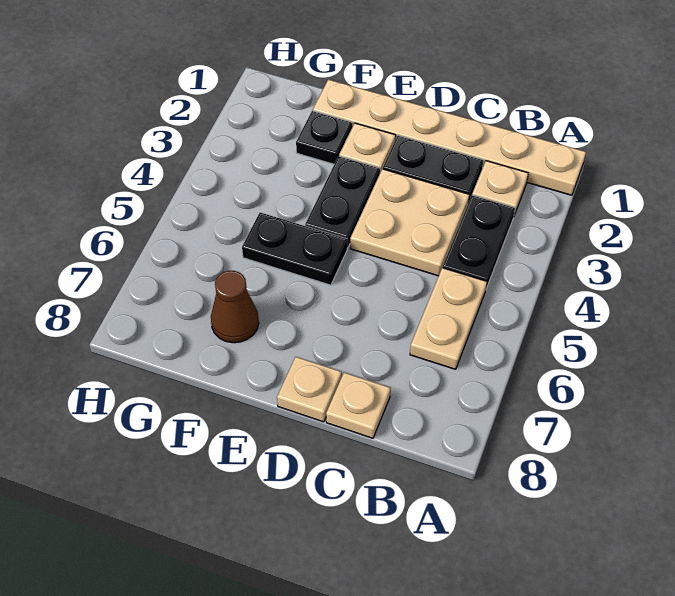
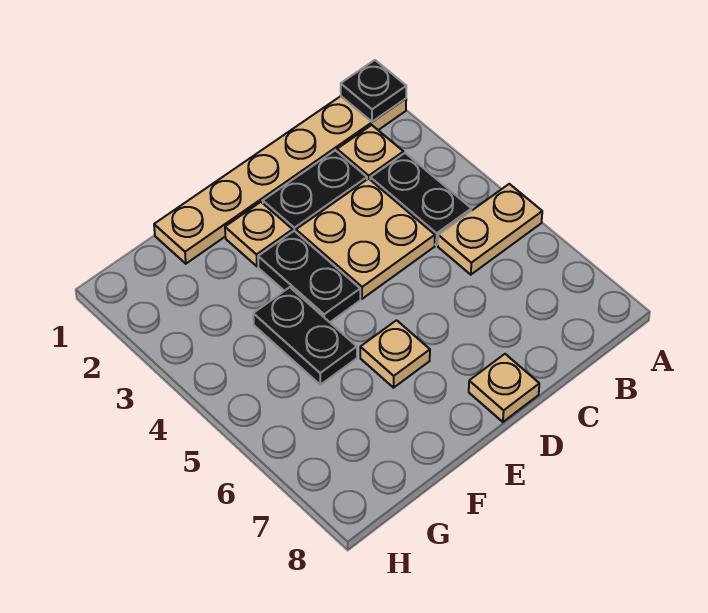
tan 1x2 plate [410,268,487,369] -> tan 1x2 plate turned to [438,184,542,275]
tan 1x1 plate [326,372,390,438] -> tan 1x1 plate moved to [360,320,430,388]
black 1x2 plate [242,212,347,285] -> black 1x2 plate turned to [253,287,357,385]
black 1x1 plate [296,111,352,164] -> black 1x1 plate moved to [341,60,406,122]
brown 1x1 cone [211,271,259,343] -> none

